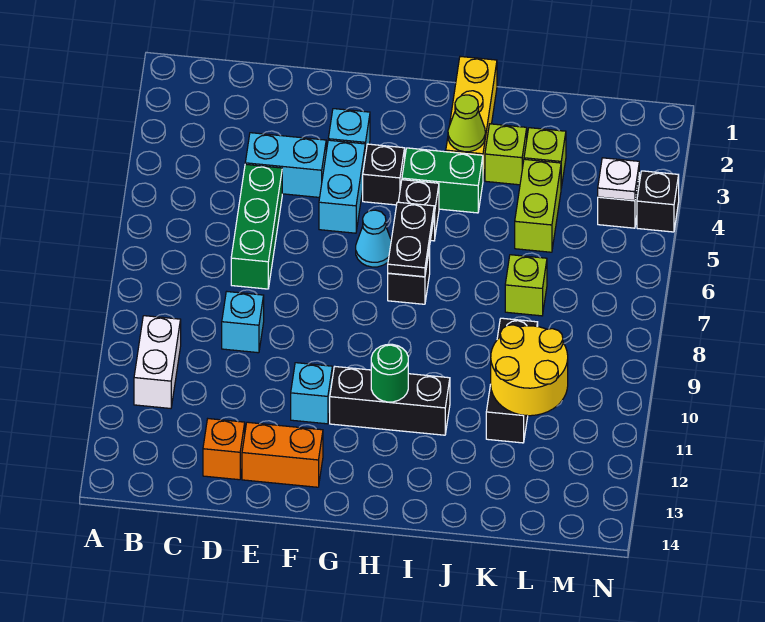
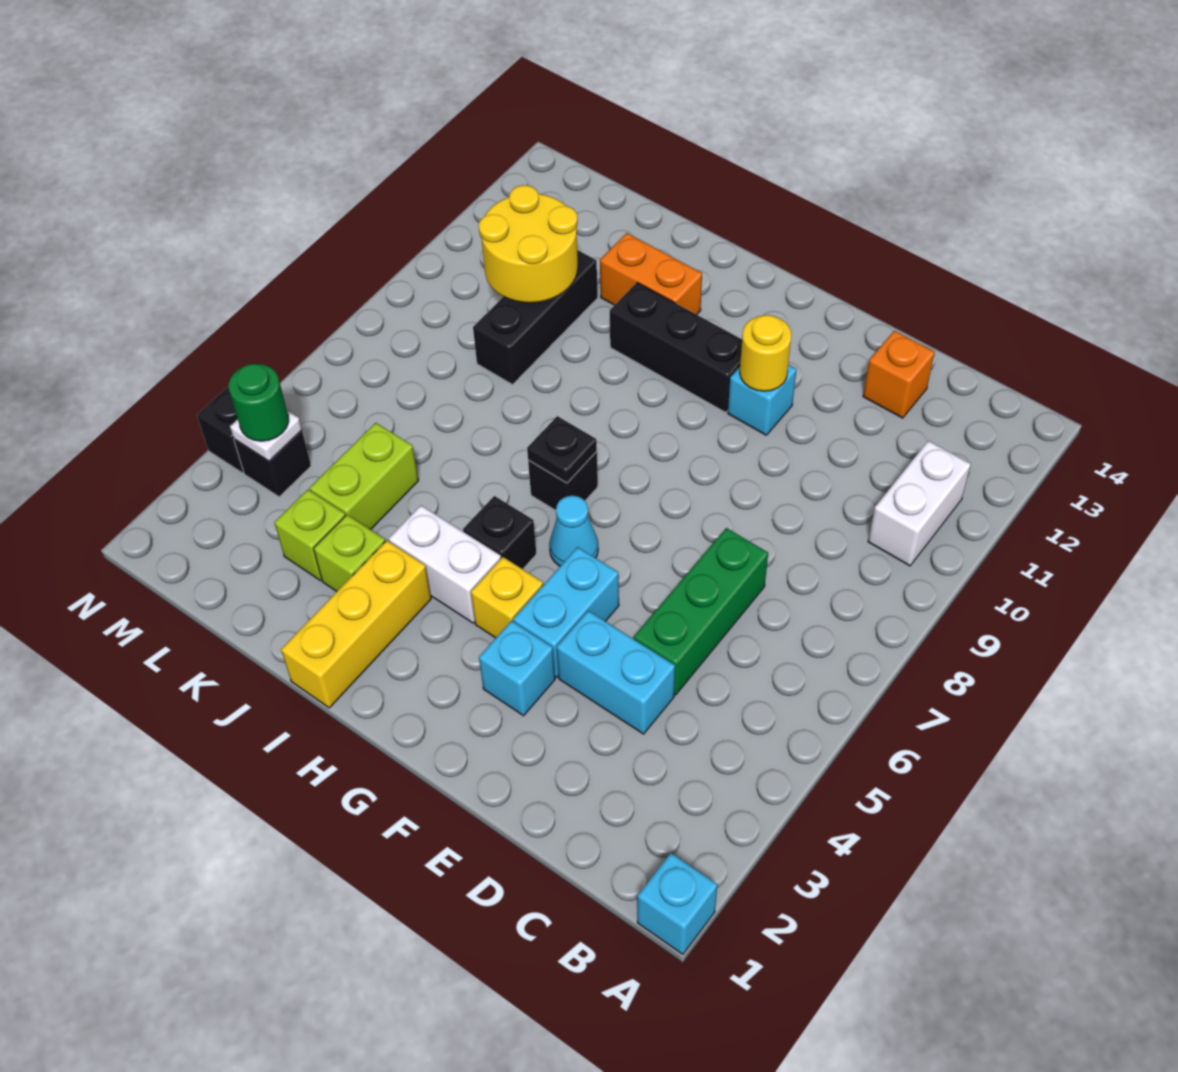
cyan 1x1 brick [222,292,264,353] -> cyan 1x1 brick moved to [637,853,717,954]
orange 1x2 brick [242,422,323,487] -> orange 1x2 brick moved to [600,233,702,315]
none -> yellow 1x1 round brick [740,315,792,391]
black 1x1 brick [363,144,405,205] -> yellow 1x1 brick [471,557,543,638]
green 1x2 brick [402,148,483,213] -> white 1x2 brick [389,505,501,623]
black 1x2 plate [388,202,434,277] -> black 1x1 plate [527,416,597,483]
green 1x1 round brick [371,344,408,402] -> green 1x1 round brick moved to [229,364,289,441]
lime 1x1 cone [448,95,485,152] -> none
lime 1x1 brick [505,255,547,316] -> none

